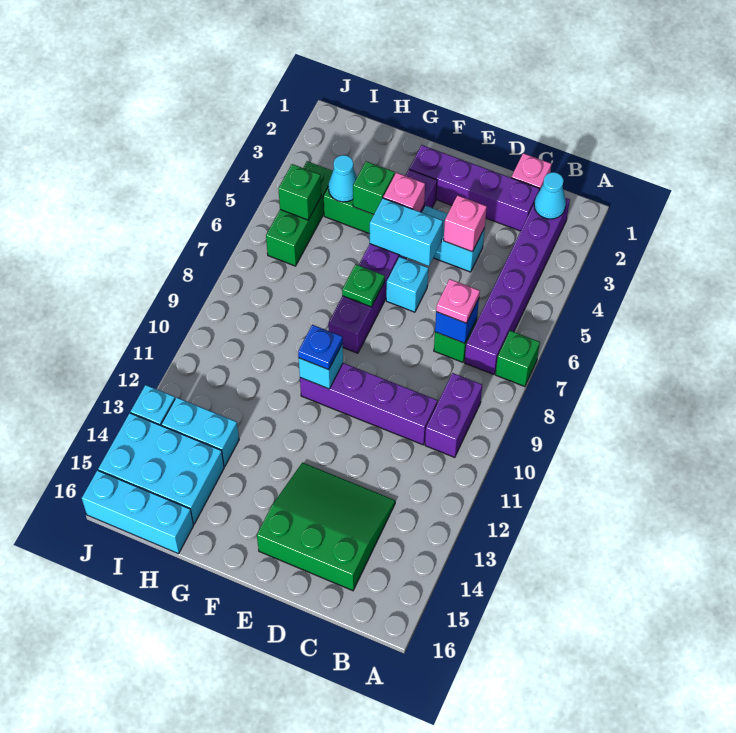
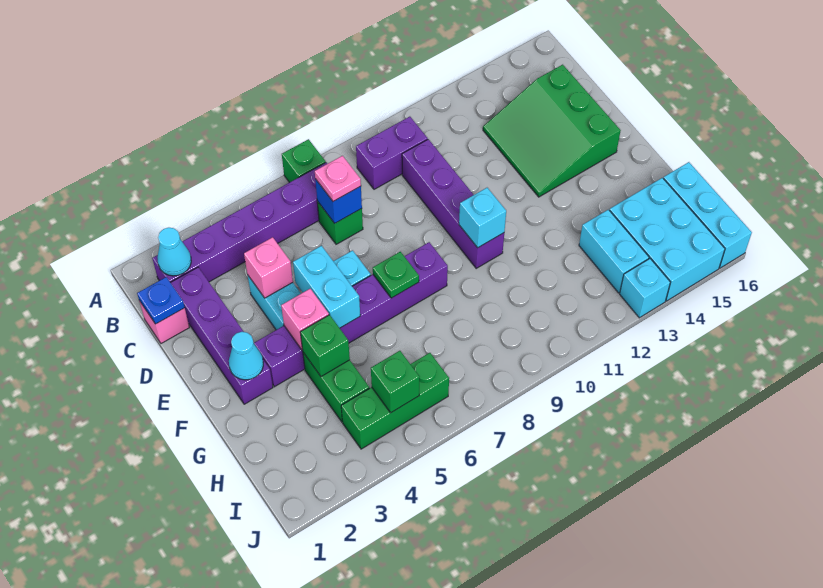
blue 1x1 plate [298,325,343,370] -> blue 1x1 plate moved to [137,277,185,324]
cyan 1x1 cone [328,155,357,202] -> cyan 1x1 cone moved to [229,332,263,380]

